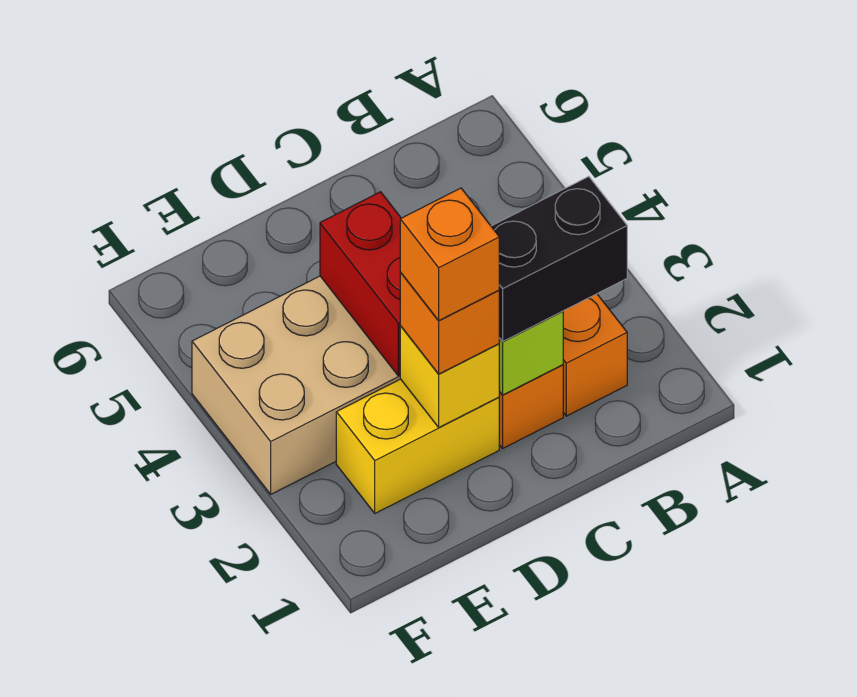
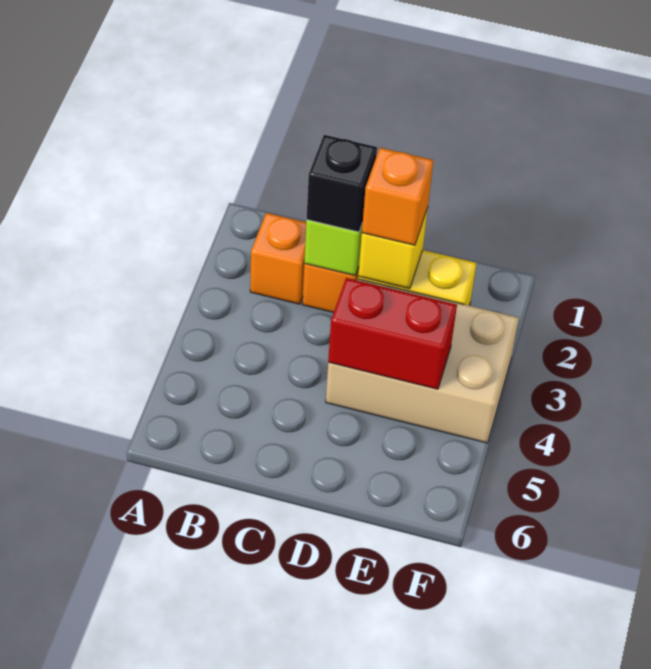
black 1x2 brick [491,177,627,341] -> black 1x1 brick [307,135,377,232]
orange 1x1 brick [400,188,499,321] -> none
red 1x2 brick [320,192,401,376] -> red 1x2 brick turned to [328,278,457,389]

